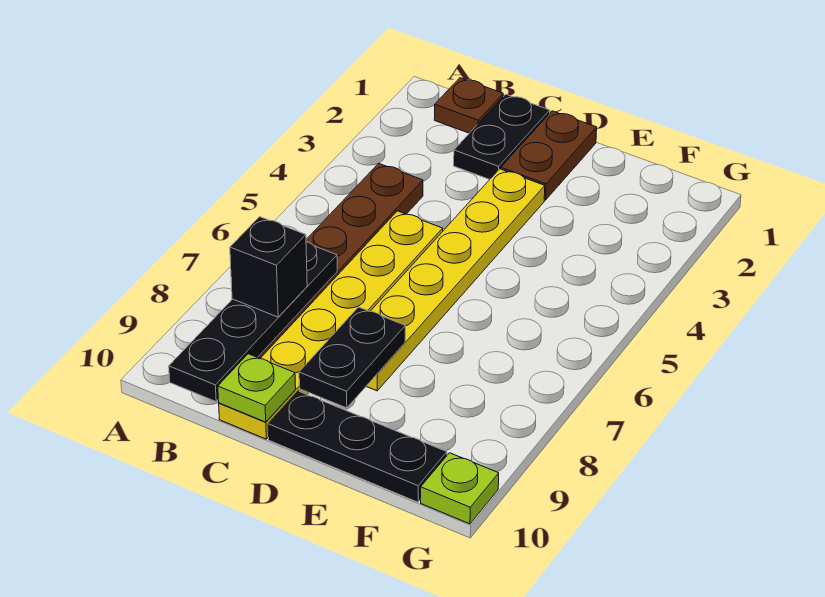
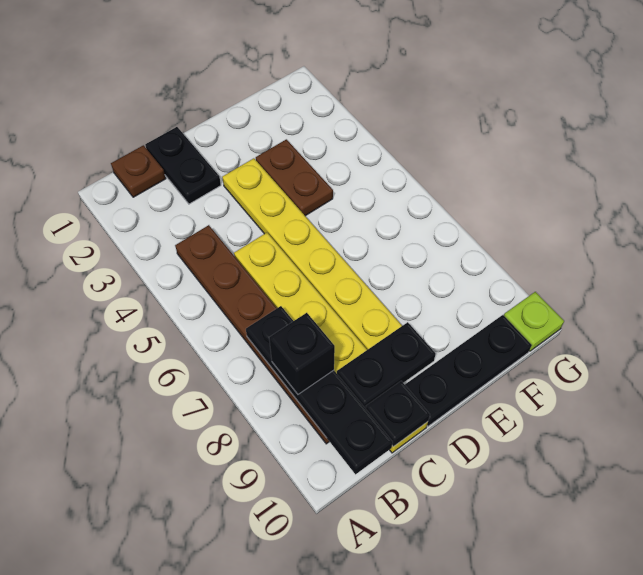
lime 1x1 plate [218,354,296,422] -> black 1x1 plate [366,381,430,447]
brown 1x2 plate [501,111,597,200] -> brown 1x2 plate moved to [256,139,333,216]
black 1x2 plate [299,307,405,408] -> black 1x2 plate turned to [337,322,436,408]

